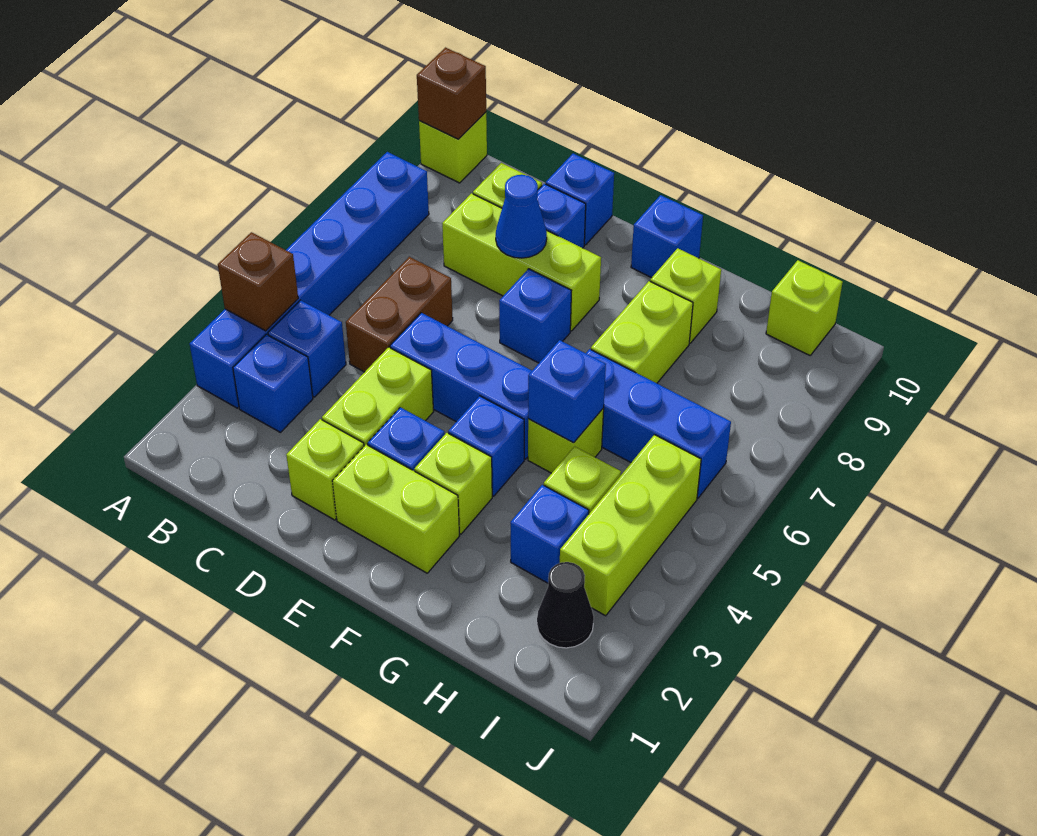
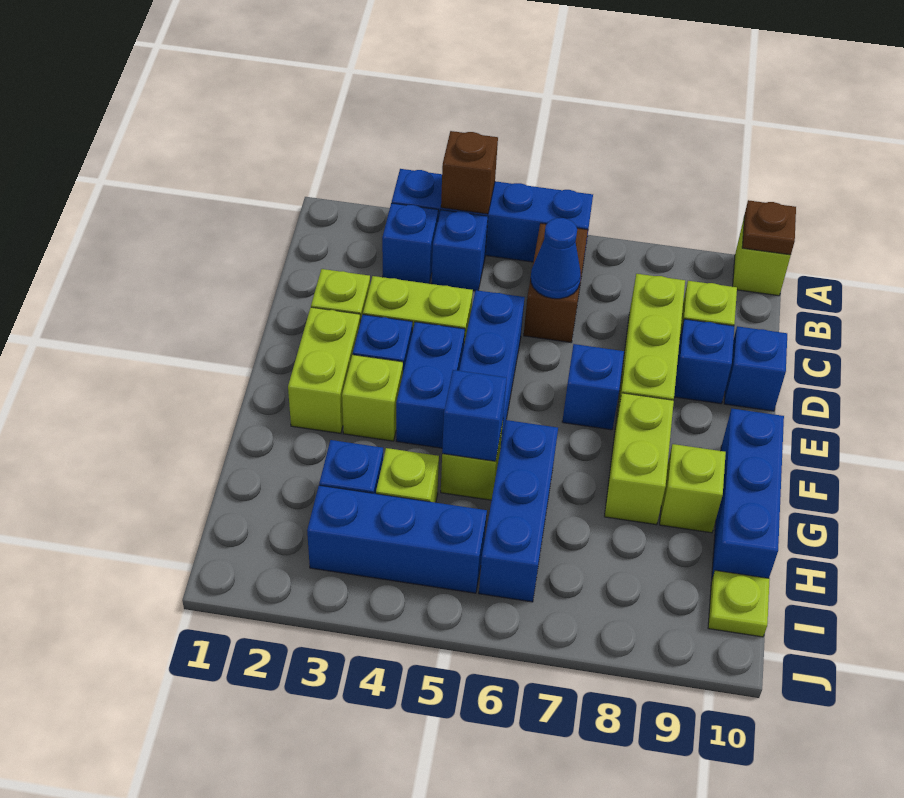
blue 1x6 brick [190,152,429,408] -> blue 1x4 brick [392,169,593,262]
brown 1x1 brick [417,48,486,139] -> brown 1x1 plate [742,200,796,255]
brown 1x2 brick [346,257,453,372] -> brown 1x2 brick turned to [524,223,588,342]
blue 1x1 cone [496,175,547,258] -> blue 1x1 cone moved to [531,218,581,299]
blue 1x1 brick [448,396,524,496] -> blue 1x2 brick [396,322,465,448]
blue 1x1 brick [631,195,703,278] -> blue 1x3 brick [712,409,784,578]
lime 1x2 brick [591,281,693,383] -> lime 1x2 brick turned to [604,393,674,525]
black 1x1 cone [537,562,594,648] -> none
lime 1x3 brick [560,435,701,616] -> blue 1x3 brick [307,485,487,593]
lime 1x1 brick [766,260,843,355] -> lime 1x1 plate [708,570,770,637]

